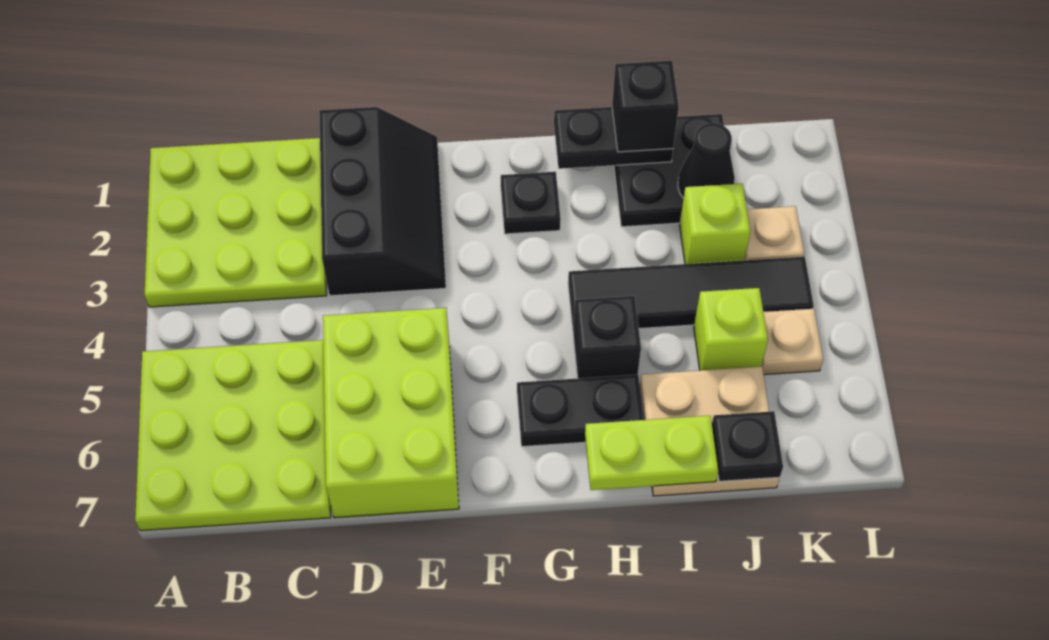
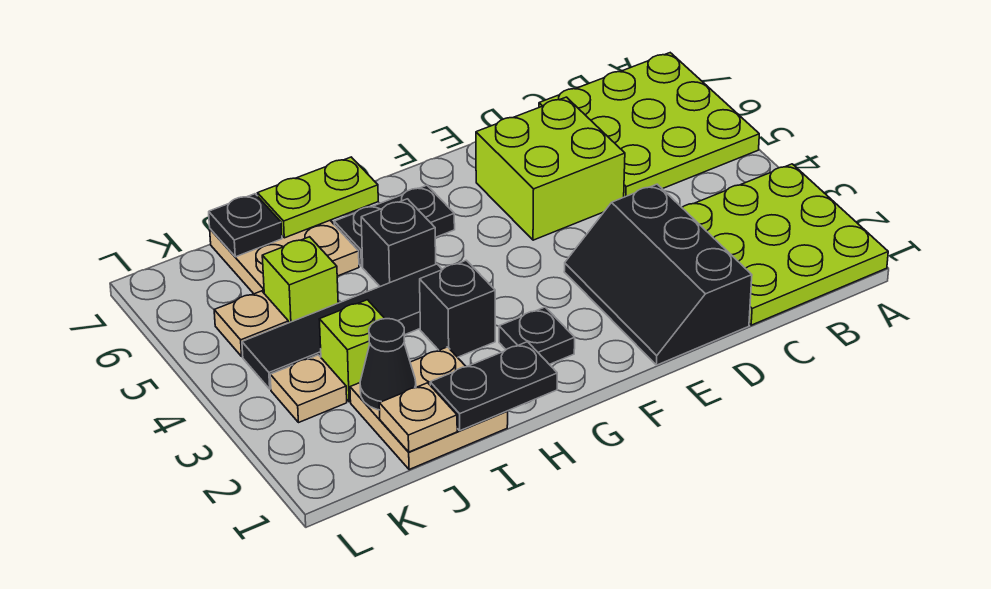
lime 2x3 brick [323,308,459,518] -> lime 2x2 brick [476,97,625,240]
black 2x2 plate [614,114,724,227] -> tan 2x2 plate [350,347,508,470]
black 1x1 brick [612,61,679,152] -> black 1x1 brick moved to [420,260,495,357]
none -> tan 1x1 plate [379,383,457,452]

